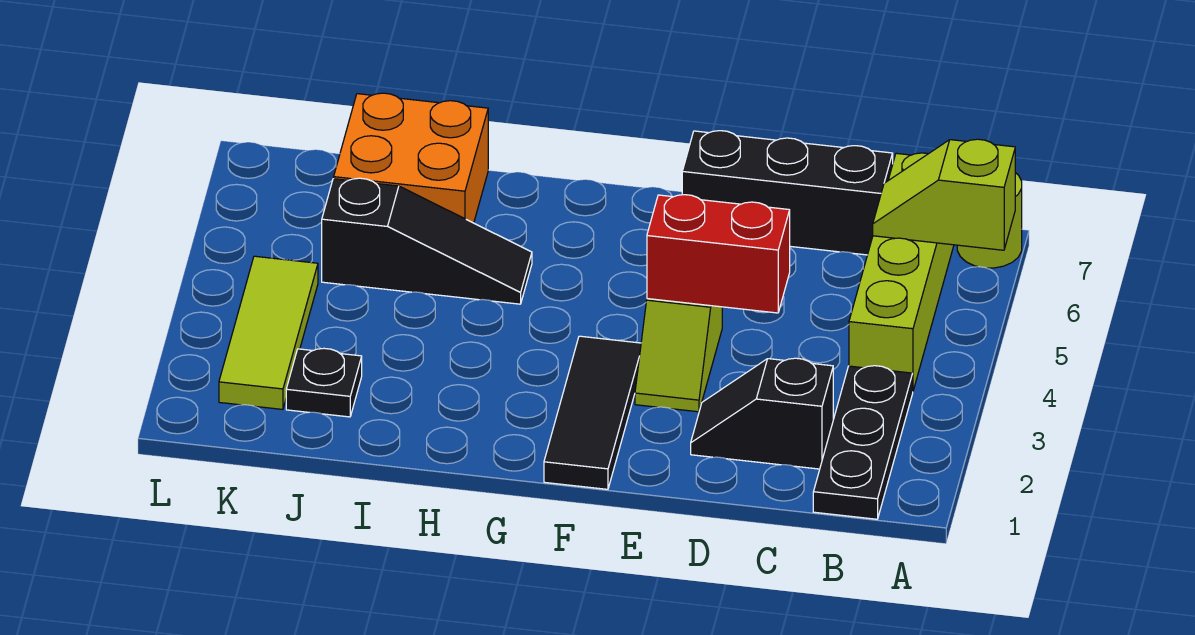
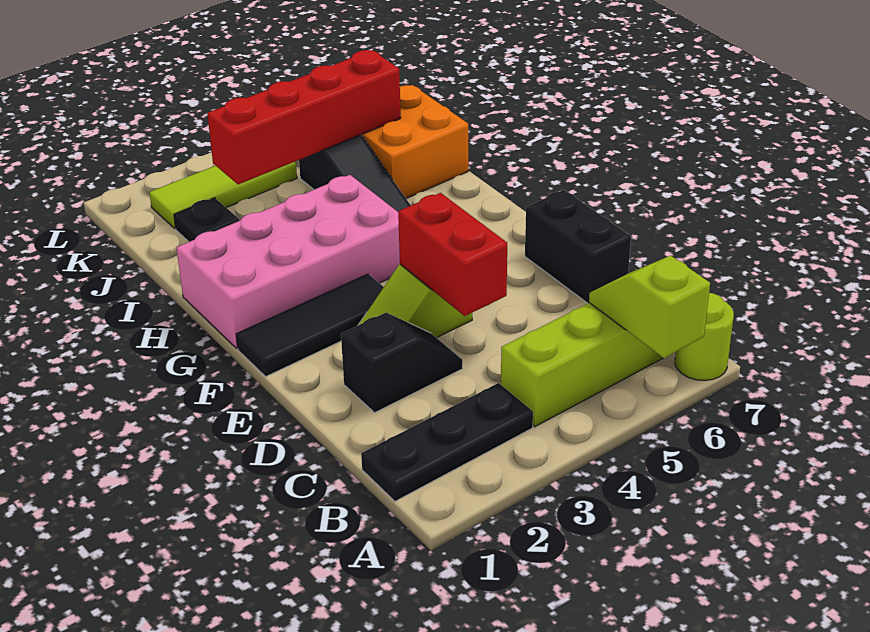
black 1x2 slope [691,358,833,469] -> black 1x2 slope turned to [341,313,463,413]
black 1x3 brick [682,131,893,255] -> black 1x2 brick [525,190,631,303]
none -> pink 2x4 brick [176,175,400,348]
none -> red 1x4 brick [207,50,401,184]

